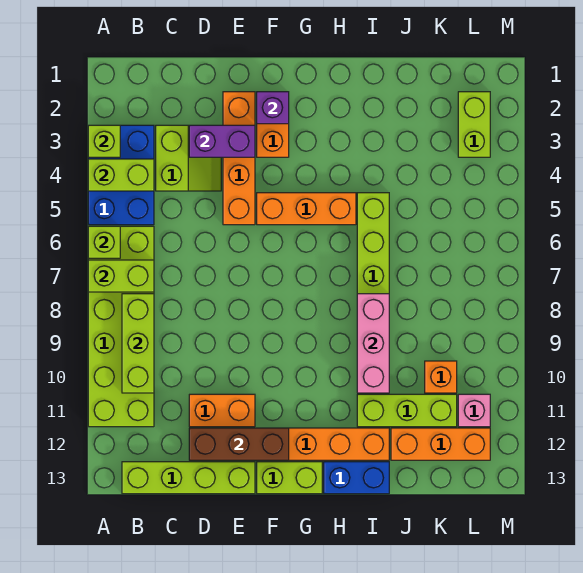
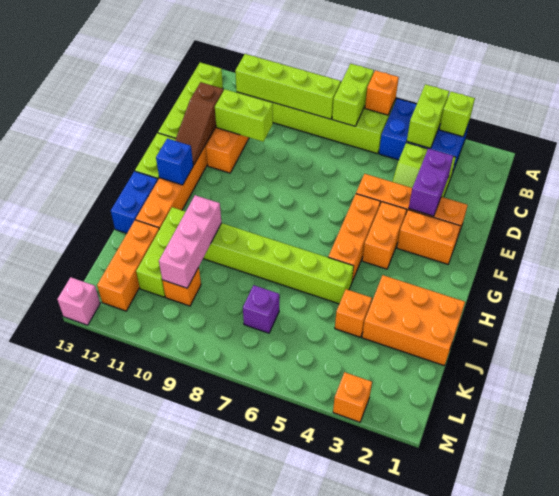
lime 1x1 brick [88,226,120,258] -> orange 1x1 brick [365,70,399,115]
lime 1x3 brick [122,294,154,393] -> lime 1x4 brick [235,54,341,119]
brown 1x3 brick [189,428,289,460] -> brown 1x3 slope [175,82,224,165]
purple 1x1 brick [257,92,289,124] -> purple 1x1 brick moved to [243,285,279,333]
none -> orange 1x2 brick [362,202,407,269]
none -> blue 1x1 brick [156,138,193,185]
none -> orange 2x3 brick [362,275,465,365]
pink 1x3 brick [357,294,389,393] -> pink 1x3 brick turned to [159,195,221,288]
none -> orange 1x1 brick [335,289,372,337]
lime 1x2 brick [458,92,490,157] -> lime 1x2 brick moved to [215,89,273,142]
pink 1x1 brick [458,394,490,427] -> pink 1x1 brick moved to [57,277,100,325]
none -> orange 1x1 brick [333,372,372,422]

